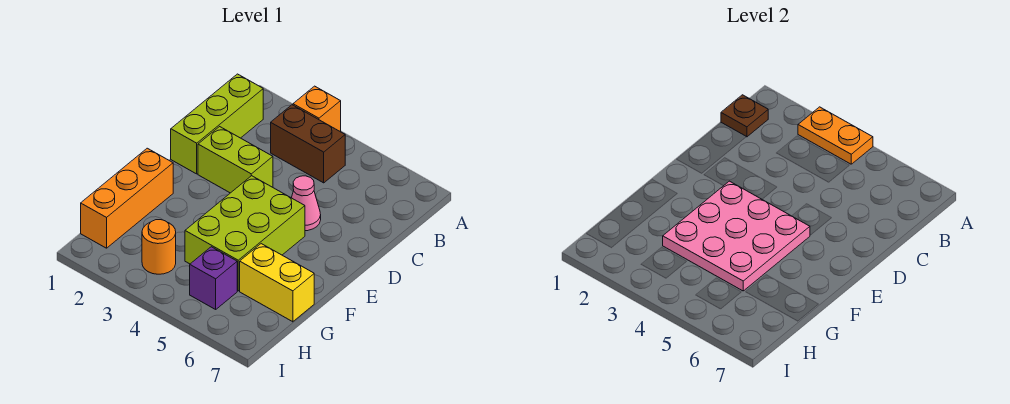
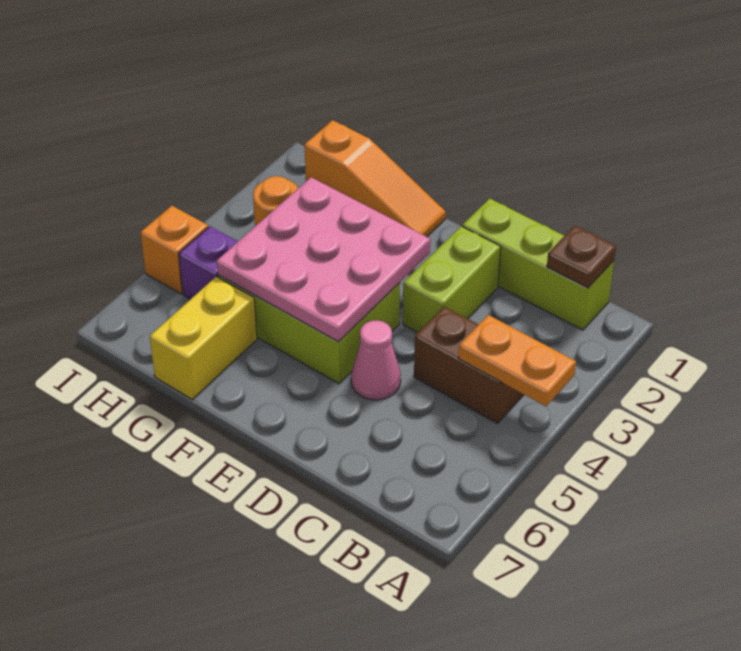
orange 1x1 brick [293,86,341,132] -> orange 1x1 brick moved to [140,206,208,294]
orange 1x2 plate [798,107,873,164] -> orange 1x2 plate turned to [458,315,576,406]
brown 1x2 brick [271,105,345,183] -> brown 1x2 brick turned to [414,306,524,423]
orange 1x3 brick [81,148,173,248] -> orange 1x3 slope [305,120,446,237]

